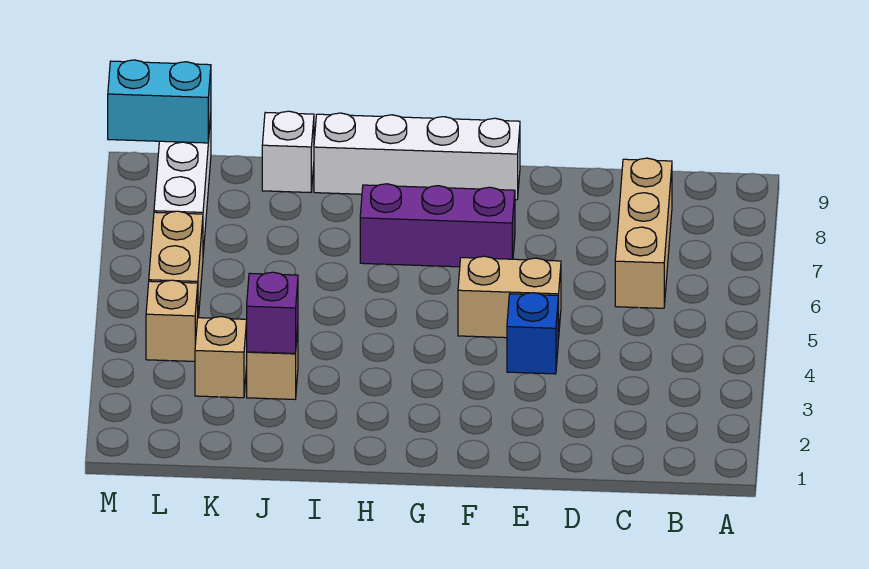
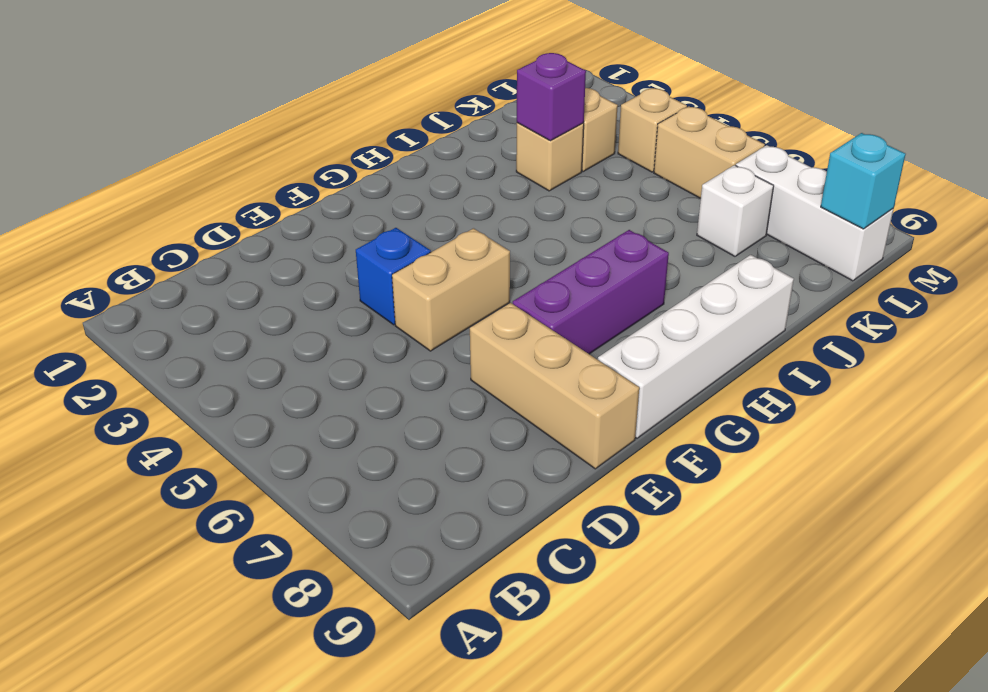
tan 1x3 brick [615,158,672,308] -> tan 1x3 brick moved to [470,303,639,469]
white 1x1 brick [262,111,314,193] -> white 1x1 brick moved to [697,165,774,256]
cyan 1x2 brick [108,60,211,143] -> cyan 1x1 brick [821,133,906,229]

